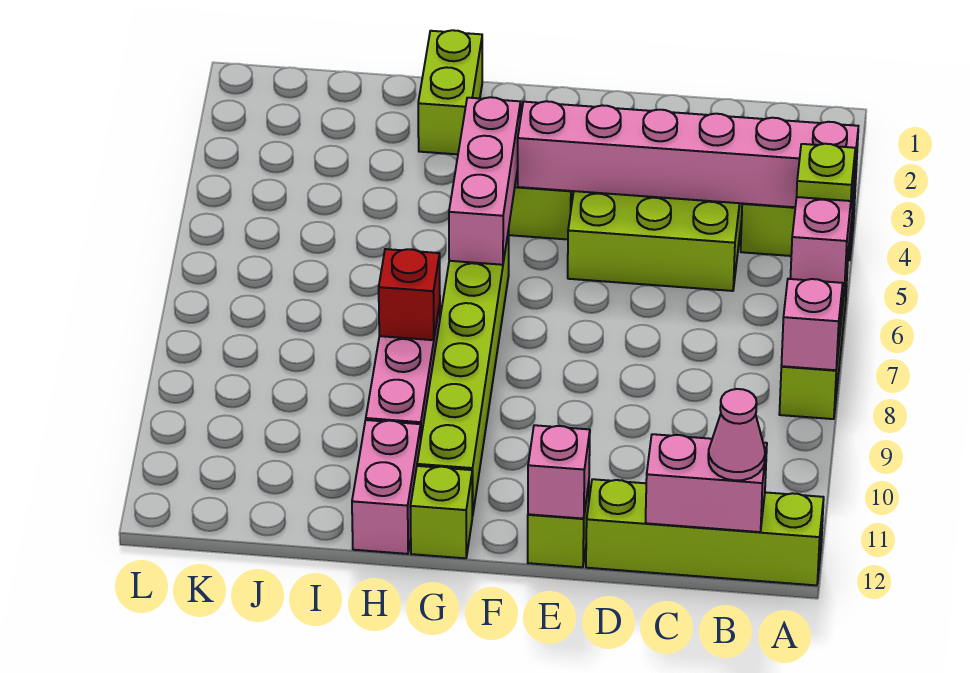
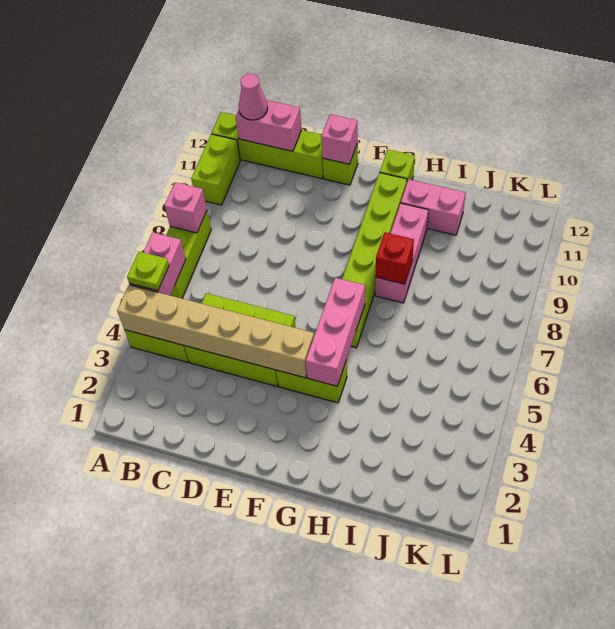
pink 1x6 brick [518,101,858,210] -> tan 1x6 brick [117,285,314,378]
lime 1x2 brick [418,30,482,154] -> lime 1x2 brick moved to [191,134,240,205]
pink 1x2 brick [352,420,421,554] -> pink 1x2 brick turned to [401,179,466,235]

